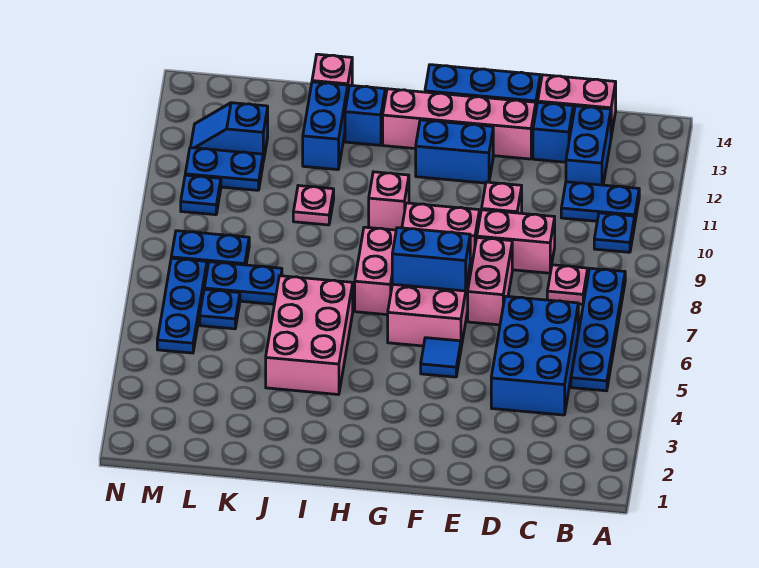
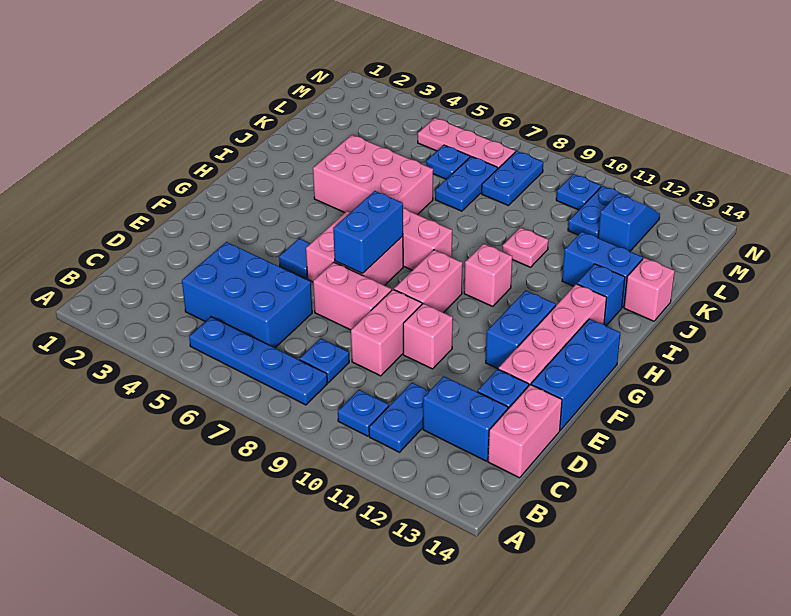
pink 1x1 plate [547,265,588,304] -> blue 1x1 plate [299,338,349,383]
blue 1x3 plate [157,258,207,353] -> pink 1x3 plate [418,118,515,168]

